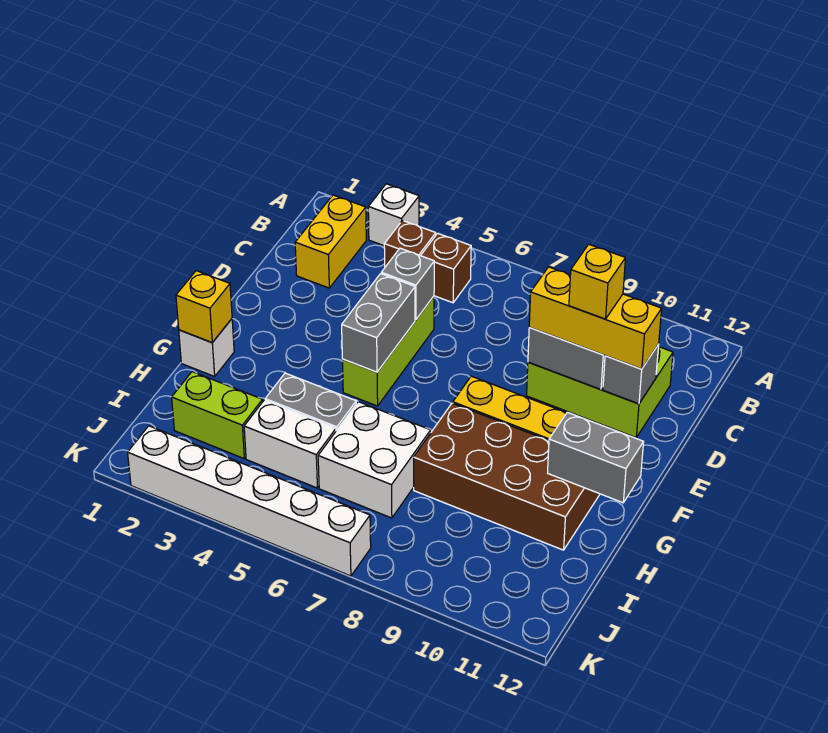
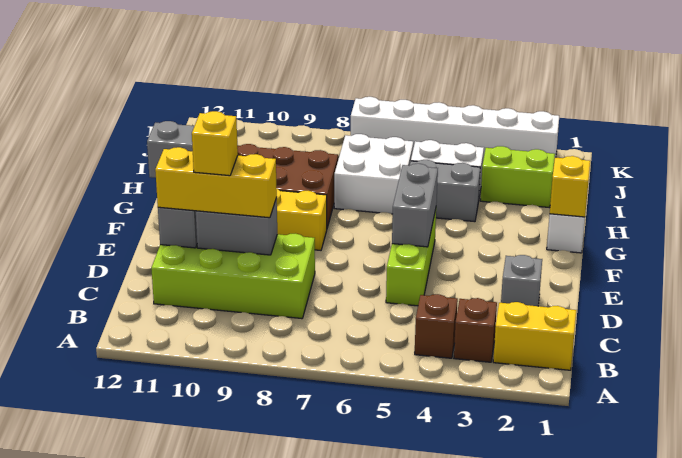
white 1x1 brick [368,184,419,246] -> none
yellow 1x2 brick [295,195,366,288] -> yellow 1x2 brick turned to [493,302,576,370]
brown 1x1 brick [421,233,471,303] -> brown 1x1 brick moved to [454,298,497,362]
lime 2x3 brick [527,347,673,438] -> lime 2x4 brick [151,234,315,319]
grey 1x1 brick [381,248,434,320] -> grey 1x1 brick moved to [501,255,542,306]

